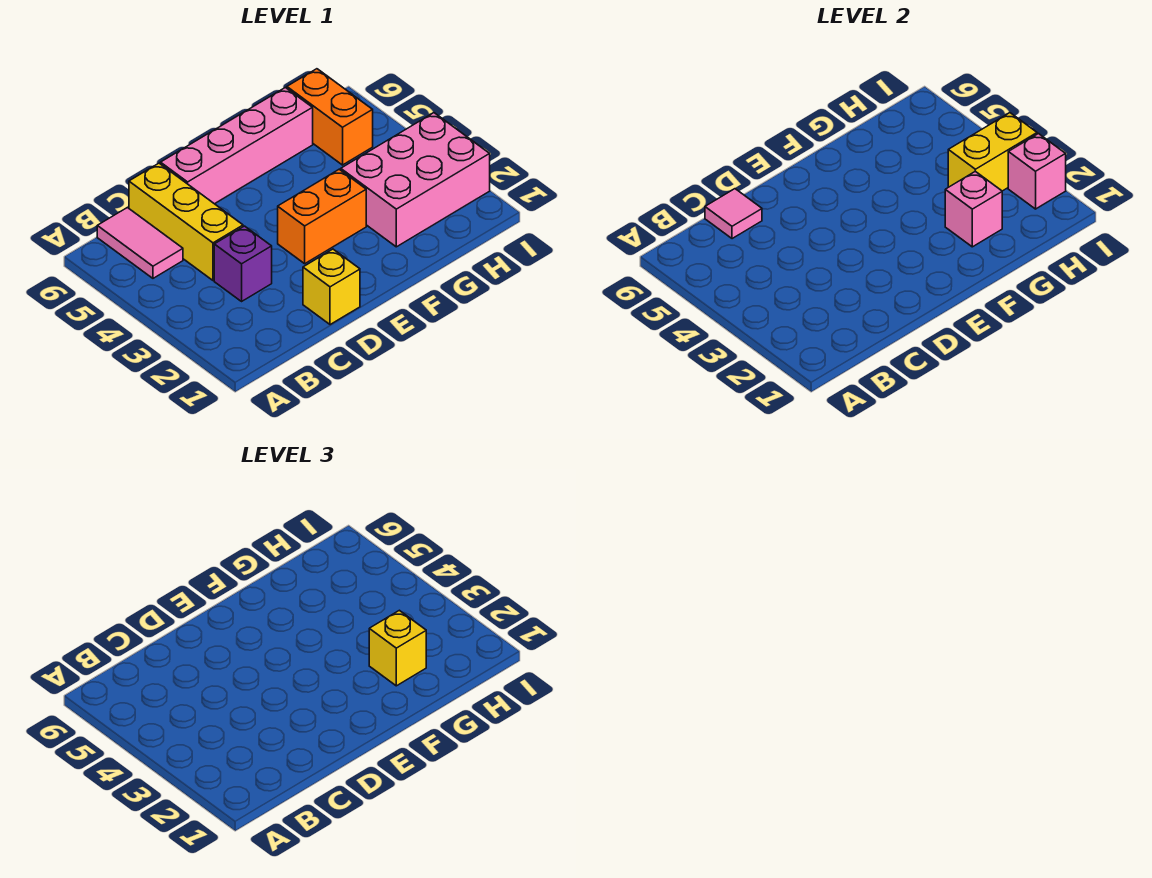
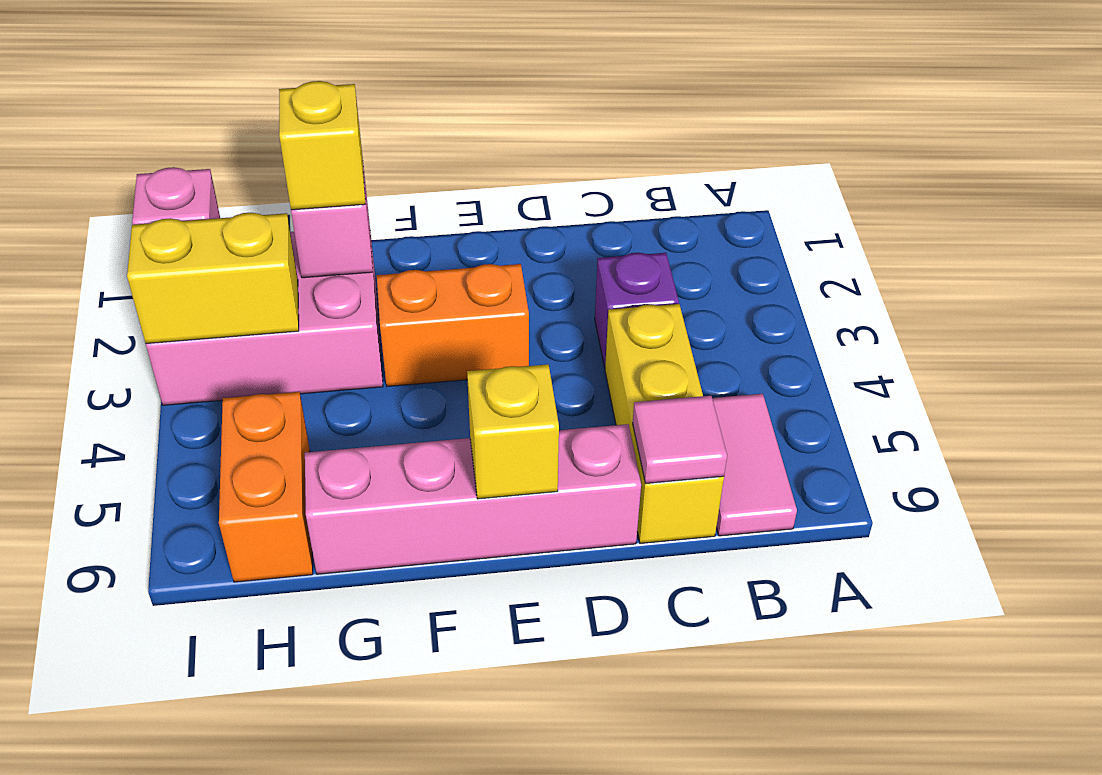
yellow 1x1 brick [303,249,360,325] -> yellow 1x1 brick moved to [467,364,559,499]

